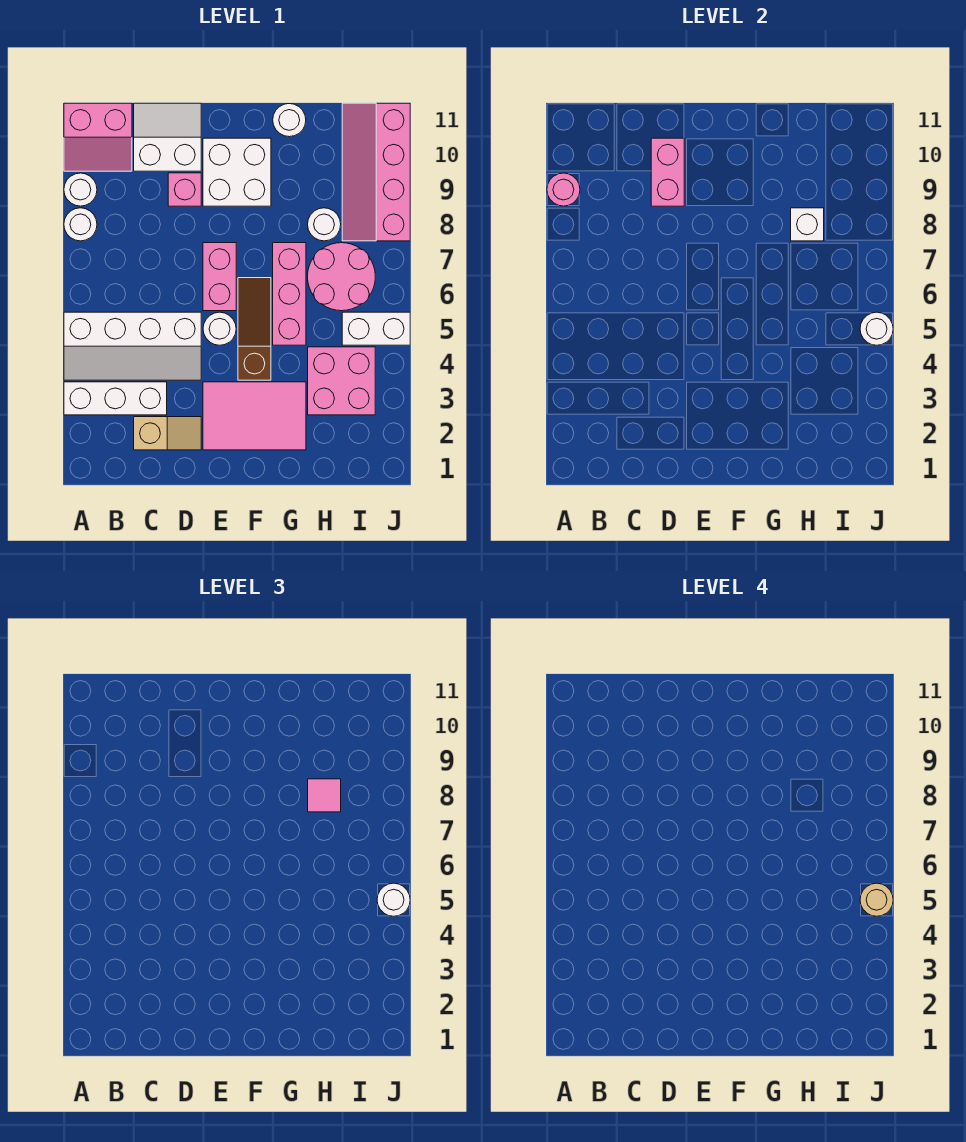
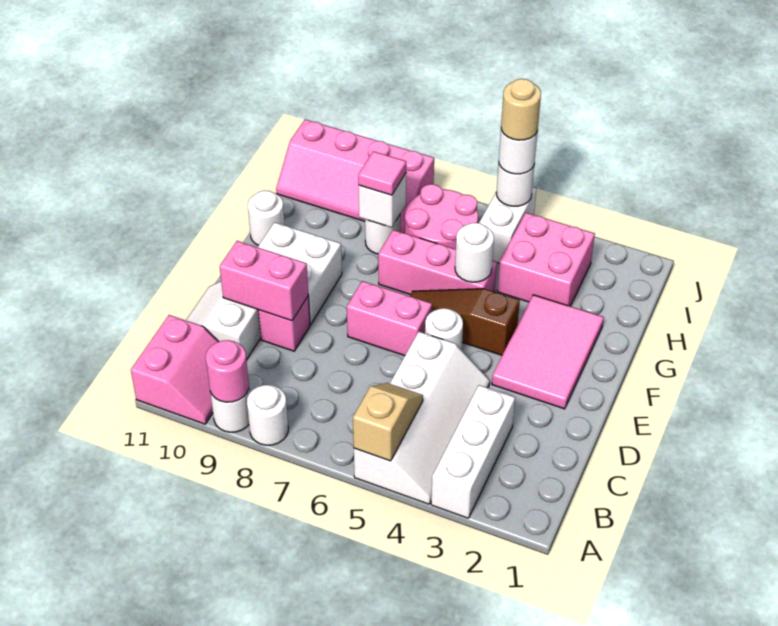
tan 1x2 slope [134,417,201,450] -> tan 1x2 slope moved to [353,383,423,461]
none -> white 1x1 round brick [455,223,494,282]

